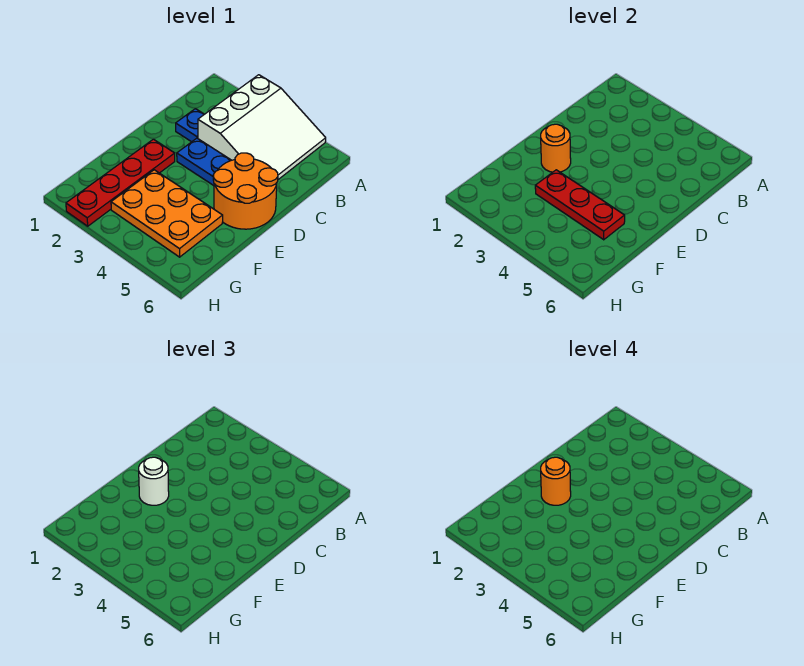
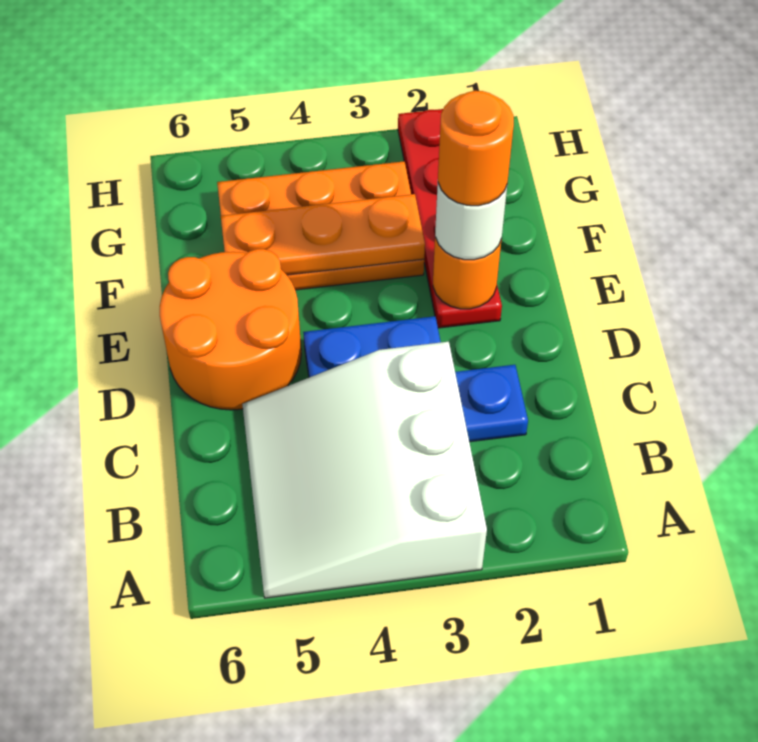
red 1x3 plate [535,170,625,240] -> orange 1x3 plate [221,194,425,275]

